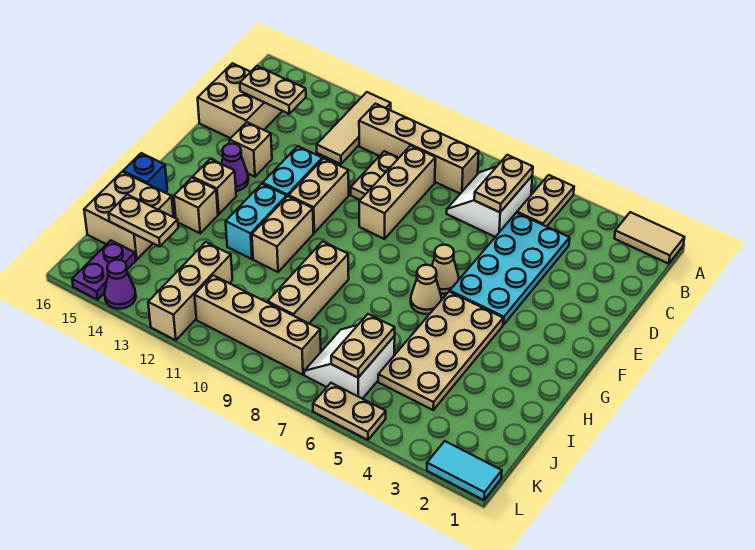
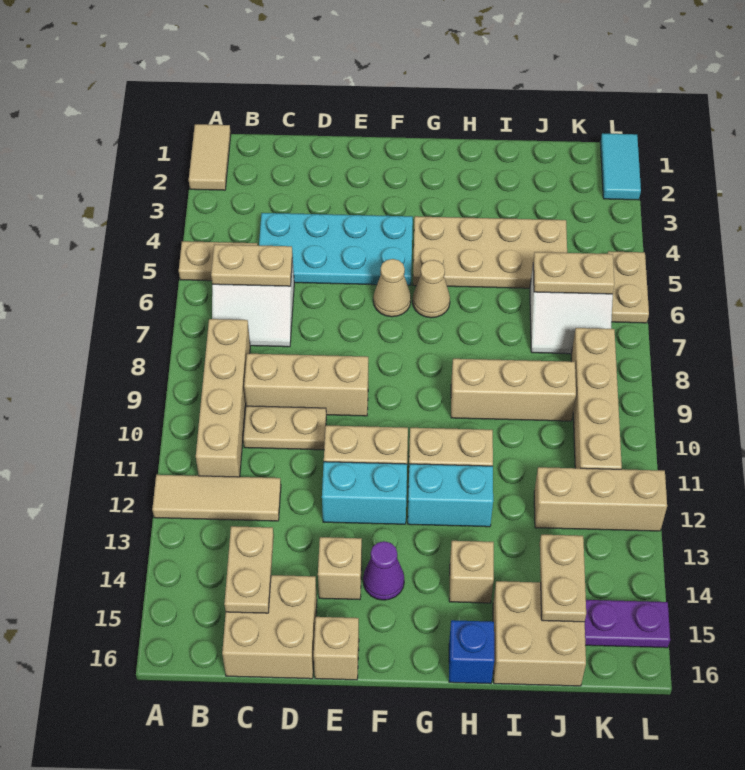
tan 1x1 brick [193,159,236,214] -> tan 1x1 brick moved to [314,617,359,680]
purple 1x1 cone [105,260,136,309] -> none

